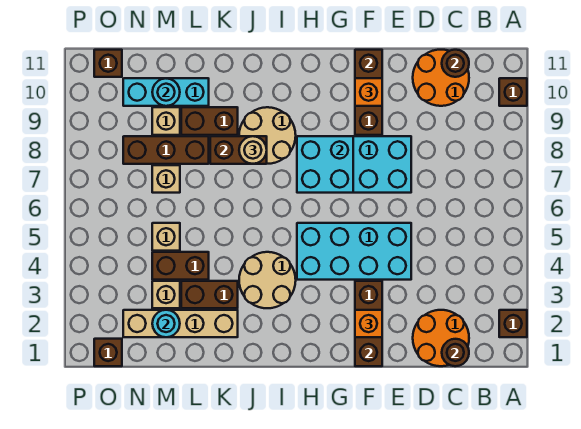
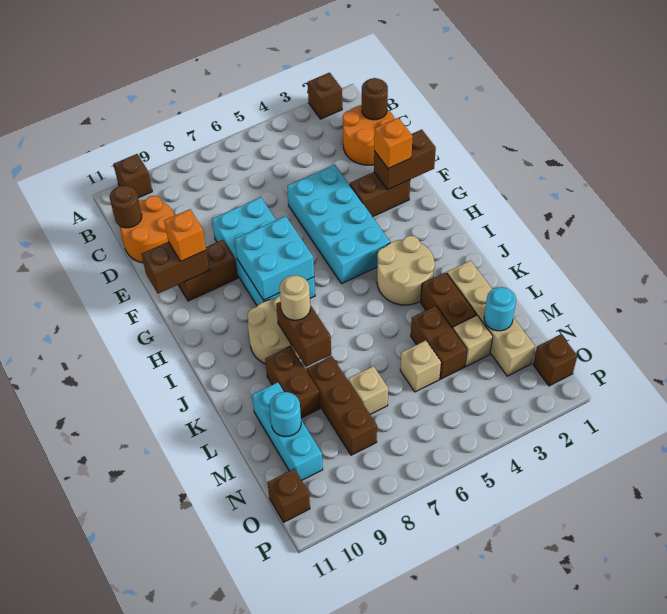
tan 1x1 brick [152,107,180,135] -> none

